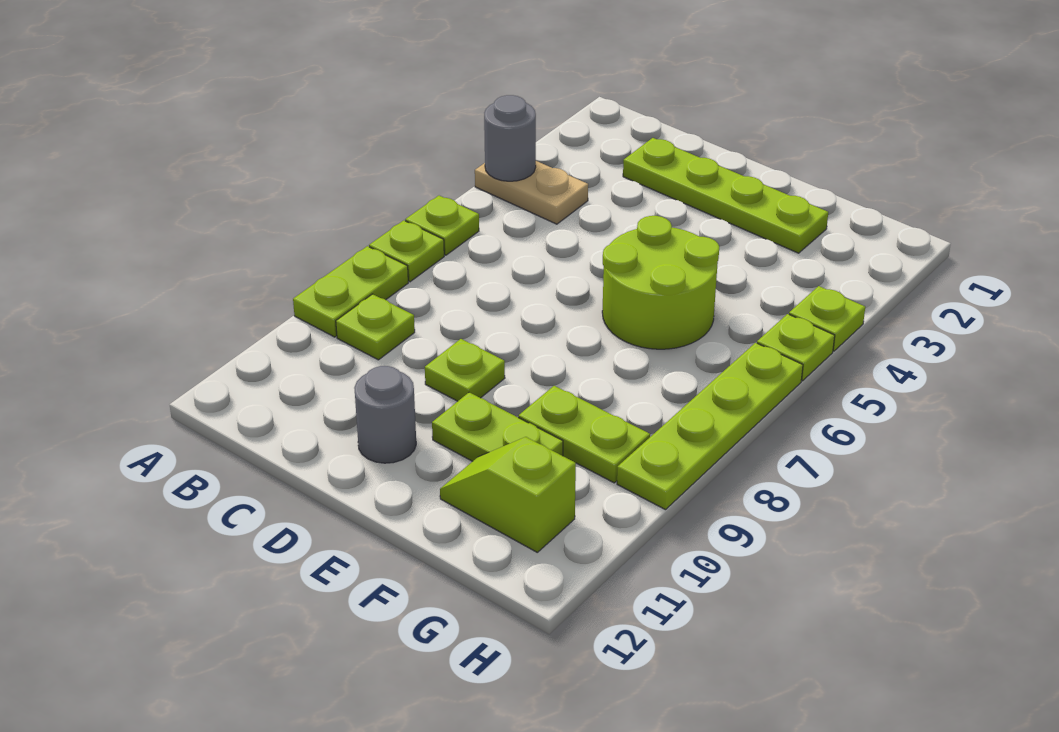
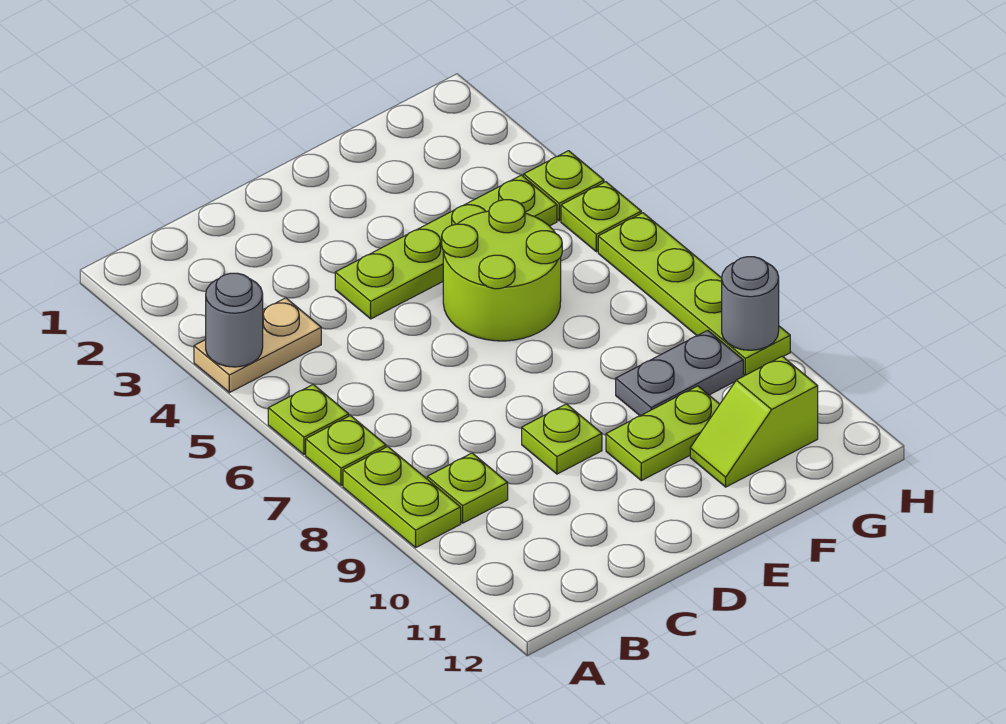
lime 1x4 plate [623,138,828,253] -> lime 1x4 plate moved to [335,175,557,319]
grey 1x1 round brick [354,366,416,463] -> grey 1x1 round brick moved to [722,257,779,350]
lime 1x2 plate [518,386,650,483] -> grey 1x2 plate [616,330,743,416]

